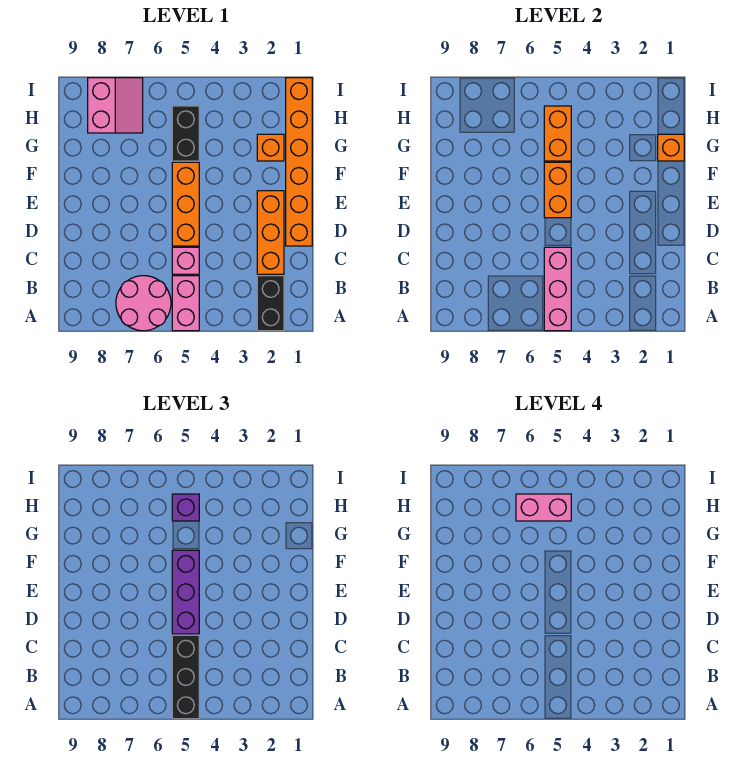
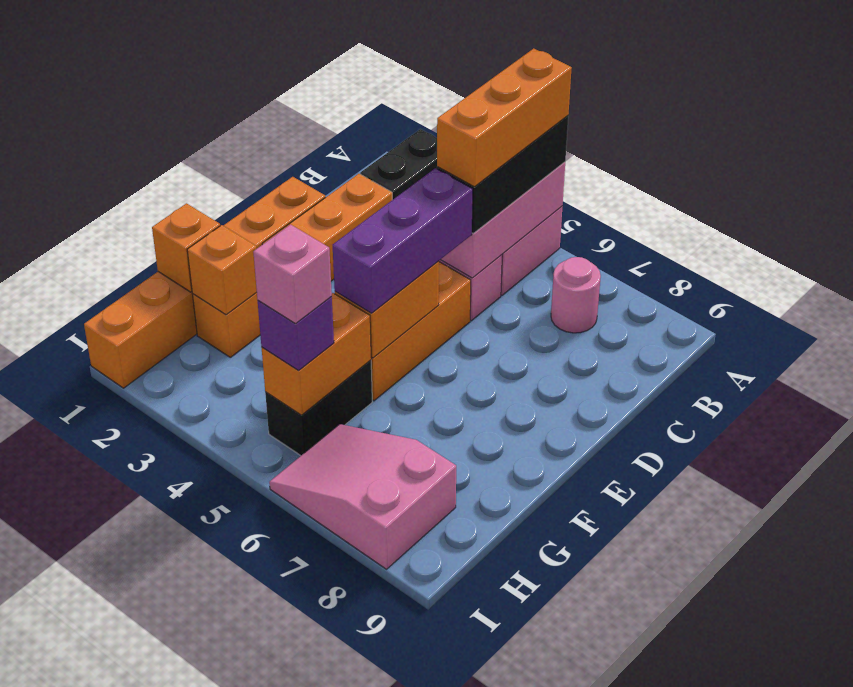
none -> orange 1x3 brick [437,48,572,187]
pink 2x2 round brick [116,276,171,331] -> pink 1x1 round brick [551,257,601,333]
none -> orange 1x1 brick [187,225,257,315]
pink 1x2 brick [516,494,571,521] -> pink 1x1 brick [253,225,332,324]
pink 2x2 slope [88,78,143,133] -> pink 2x3 slope [269,424,456,569]

